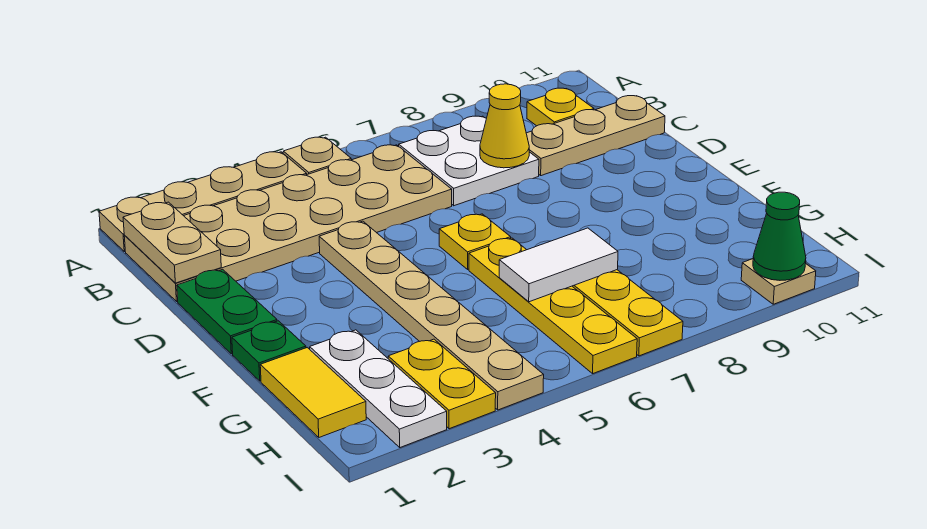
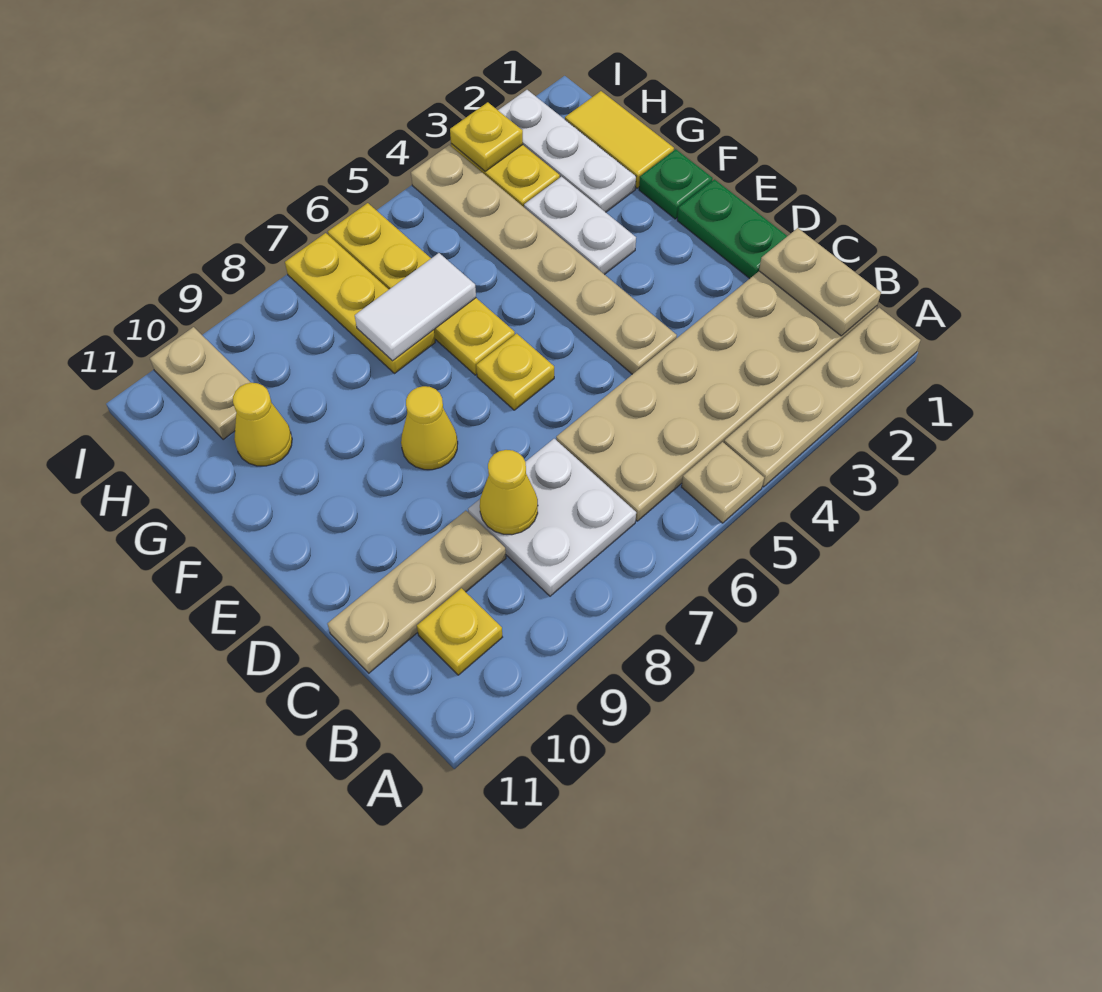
none -> yellow 1x1 cone [401,386,458,470]
none -> white 1x2 plate [524,177,636,275]
none -> yellow 1x1 cone [233,383,292,466]
none -> yellow 1x1 plate [450,102,523,171]
tan 1x1 plate [741,259,816,304] -> tan 1x2 plate [150,327,251,440]
green 1x1 cone [753,192,806,280] -> none

